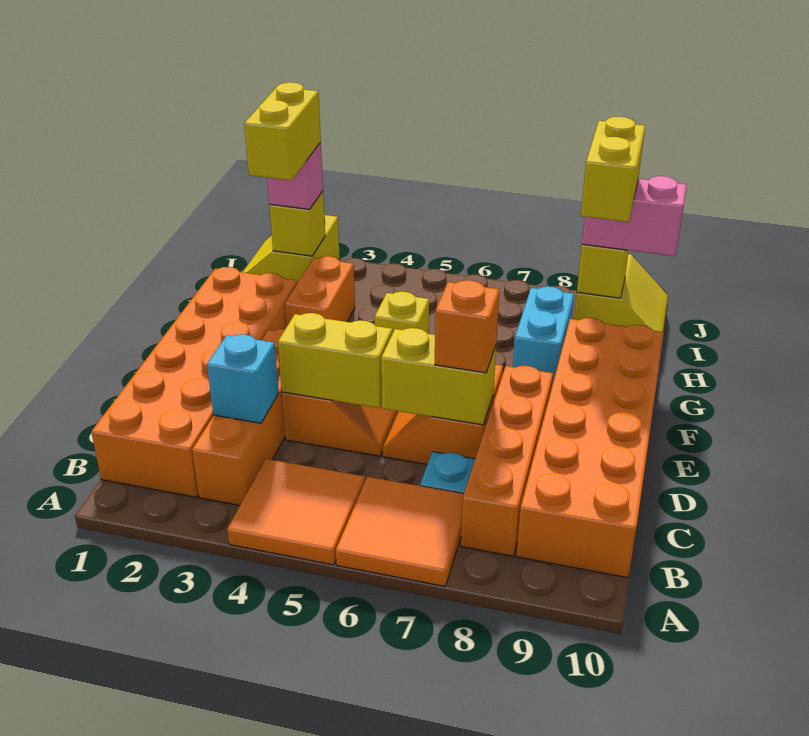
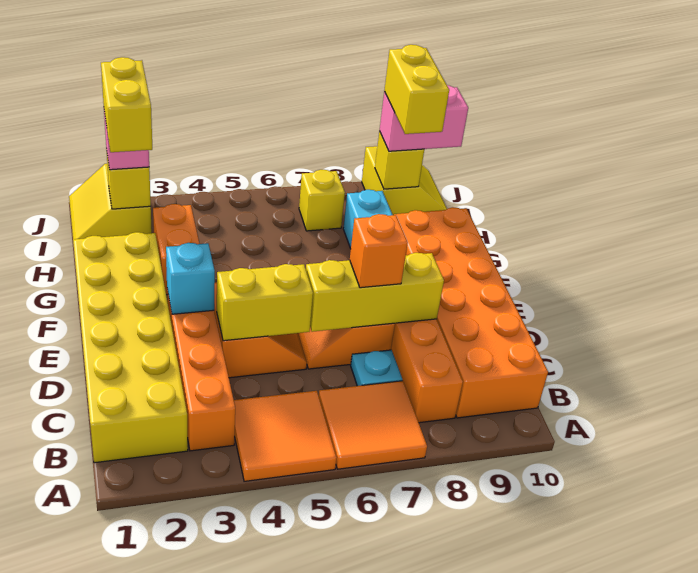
orange 2x6 brick [91,267,298,497] -> yellow 2x6 brick [73,232,188,463]
cyan 1x1 brick [207,334,279,423] -> cyan 1x1 brick moved to [166,243,215,314]
yellow 1x2 brick [381,328,496,425] -> yellow 1x3 brick [306,253,444,332]
yellow 1x1 brick [375,292,429,334] -> yellow 1x1 brick moved to [299,170,345,231]

